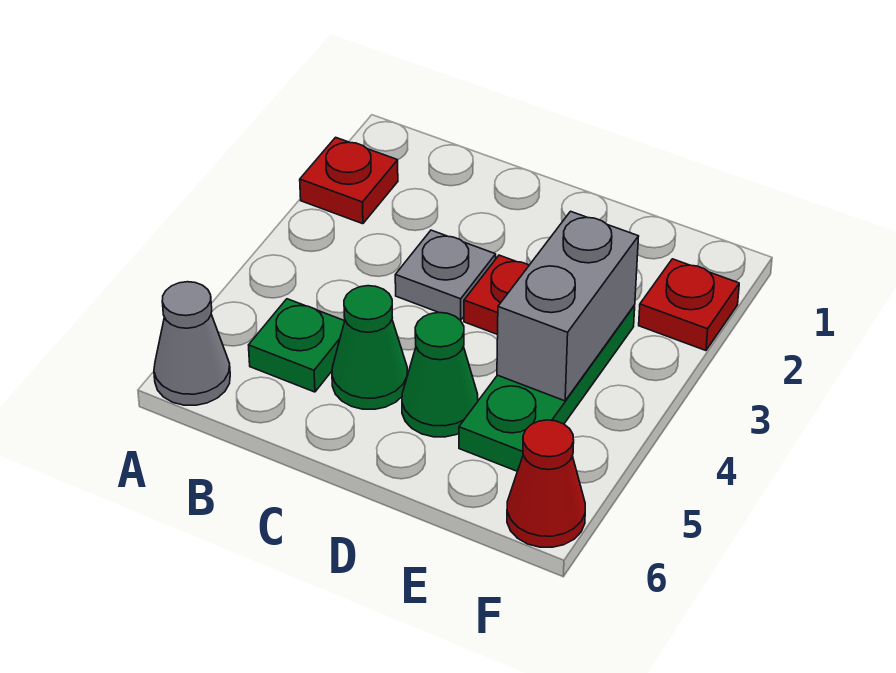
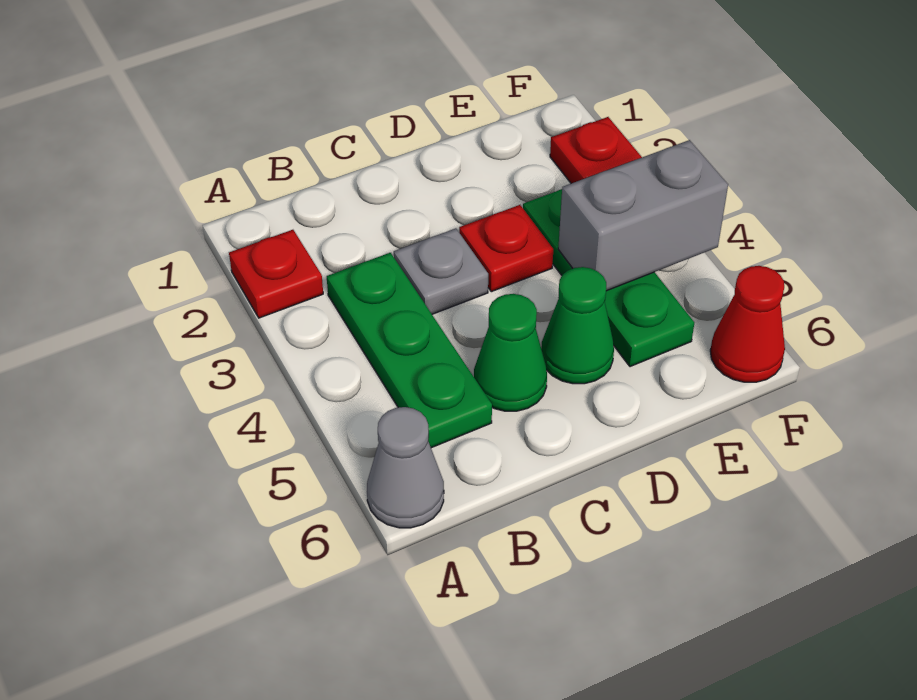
green 1x1 plate [249,299,345,392] -> green 1x3 plate [327,253,492,448]
grey 1x2 brick [497,211,639,401] -> grey 1x2 brick turned to [558,140,728,291]

